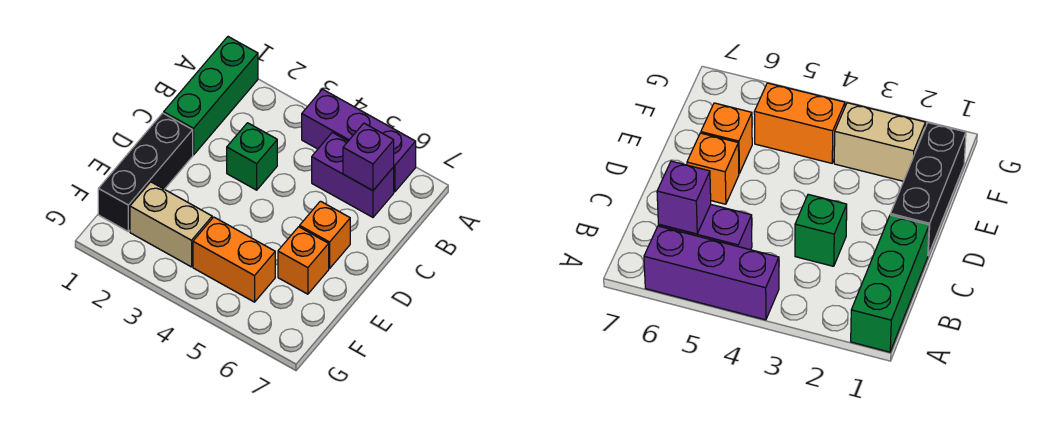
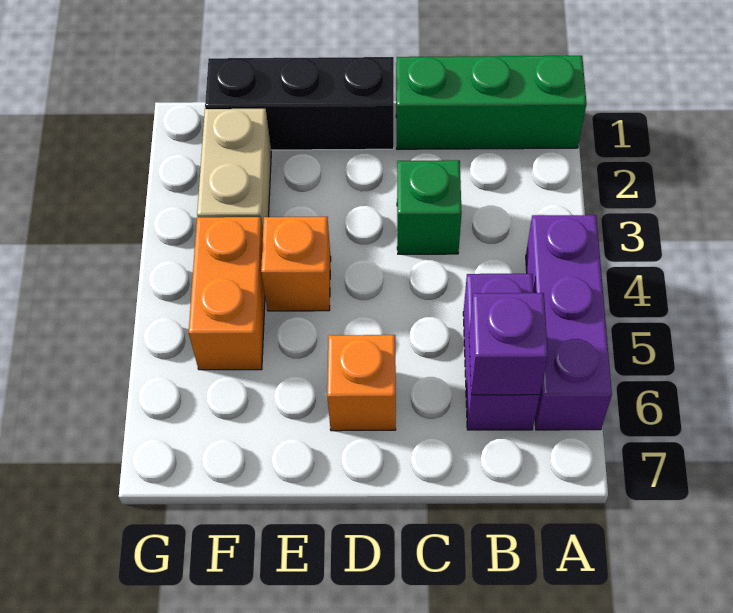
orange 1x1 brick [278,227,329,294] -> orange 1x1 brick moved to [261,217,331,311]

